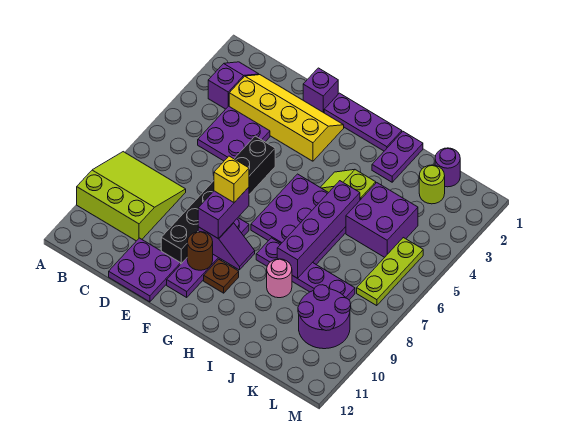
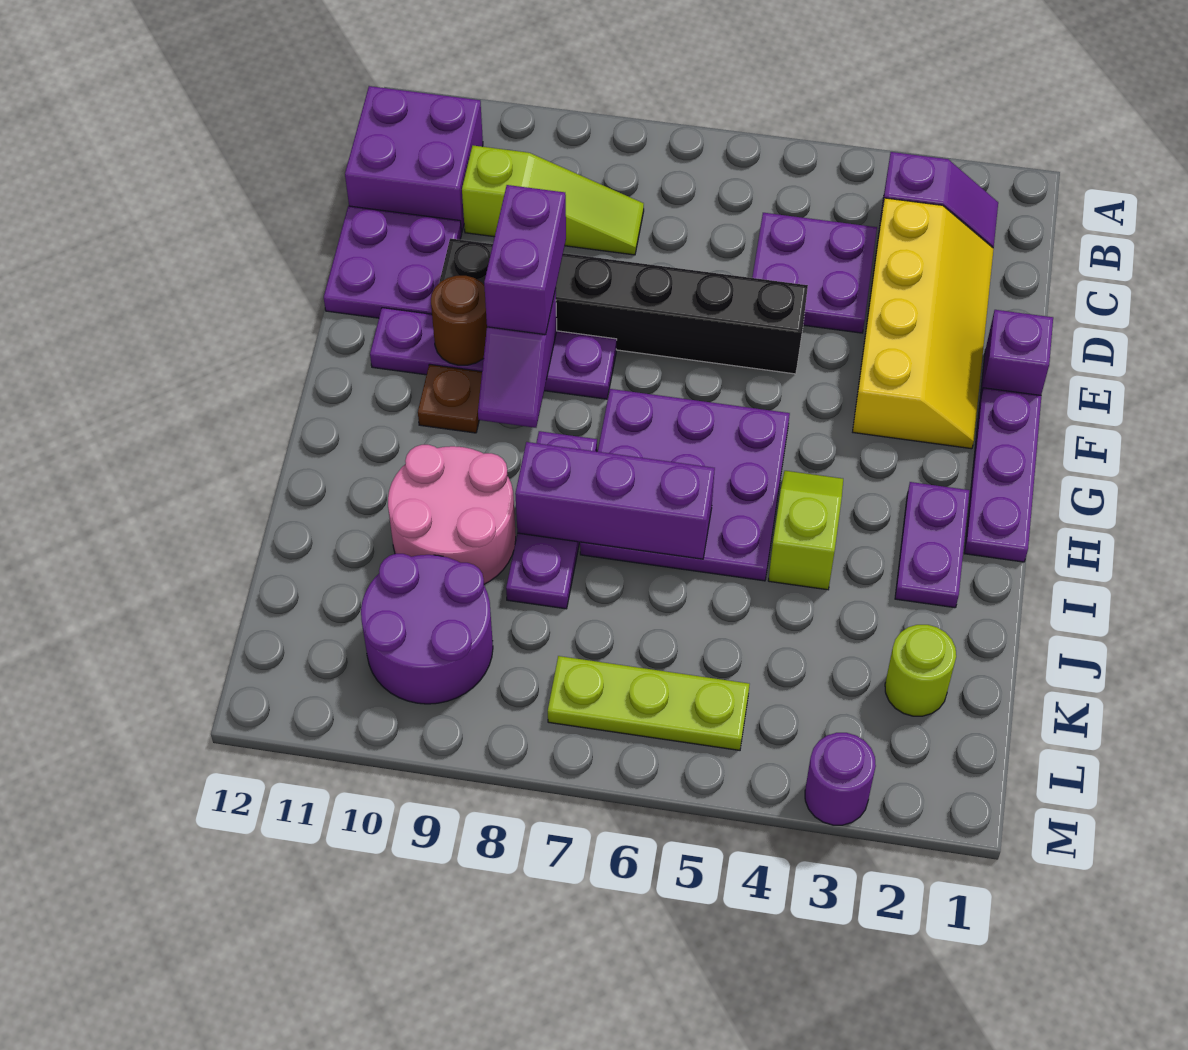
lime 3x3 slope [77,152,186,241] -> lime 1x3 slope [462,146,644,255]
purple 1x2 brick [198,187,249,238] -> purple 1x2 brick turned to [484,185,566,335]
yellow 1x1 brick [214,156,249,202] -> none
purple 1x4 plate [256,238,355,300] -> purple 1x3 plate [506,431,597,609]
purple 1x2 plate [372,132,423,182] -> purple 1x2 plate turned to [895,482,970,608]
purple 1x4 brick [277,181,360,278] -> purple 1x3 brick [515,442,715,559]
pink 1x1 round brick [267,259,292,298] -> pink 2x2 round brick [388,445,516,584]
purple 2x2 brick [346,183,418,257] -> purple 2x2 brick moved to [345,86,483,232]
purple 1x1 round brick [435,148,460,187] -> purple 1x1 round brick moved to [805,733,876,825]

